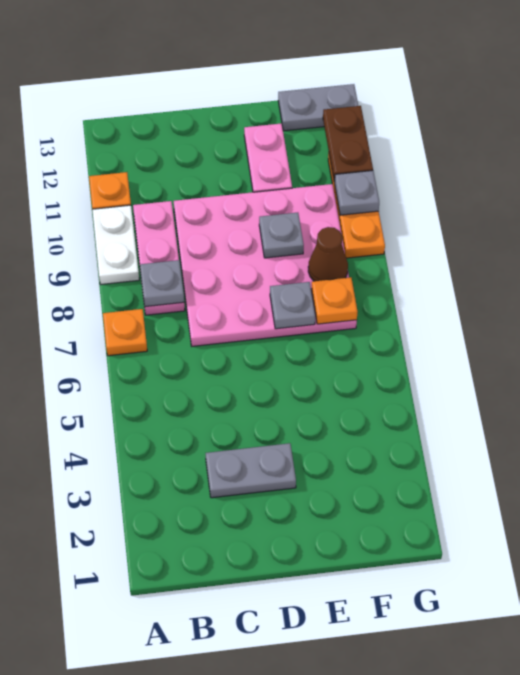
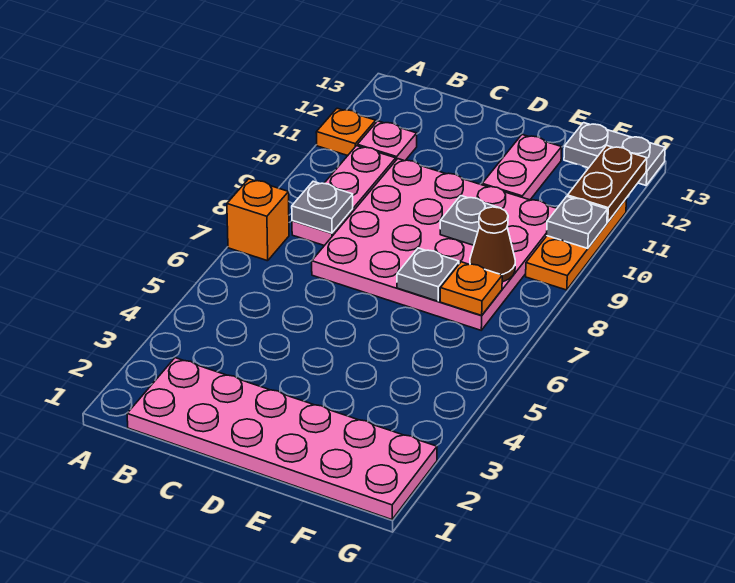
orange 1x1 plate [103,309,147,356] -> orange 1x1 brick [227,179,289,261]
white 1x2 plate [92,205,139,285] -> none
none -> pink 2x6 plate [127,358,437,520]
none -> pink 1x1 plate [357,121,417,161]
grey 1x2 plate [206,443,296,498] -> none

